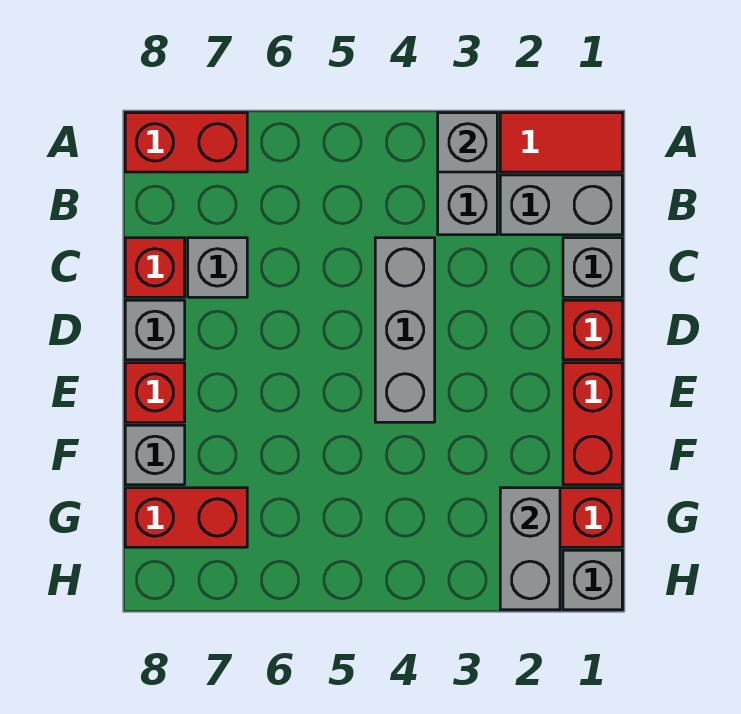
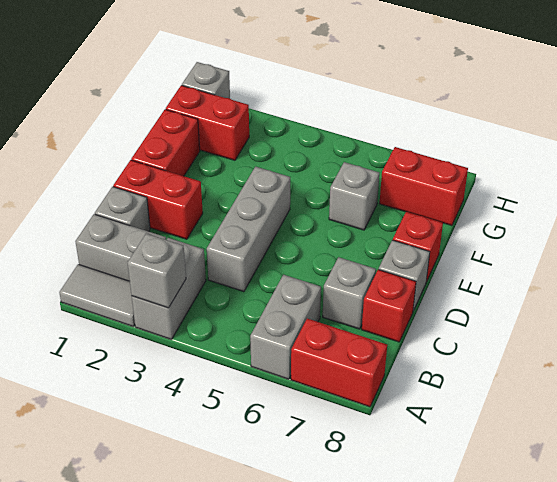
red 1x2 tile [500,113,622,172] -> grey 1x2 tile [59,264,135,327]
red 1x1 brick [563,300,622,360] -> red 1x2 brick [113,160,203,239]
grey 1x1 brick [125,425,185,485] -> grey 1x1 brick moved to [329,162,379,230]
grey 1x2 brick [500,488,560,610] -> grey 1x2 brick moved to [250,275,321,379]

